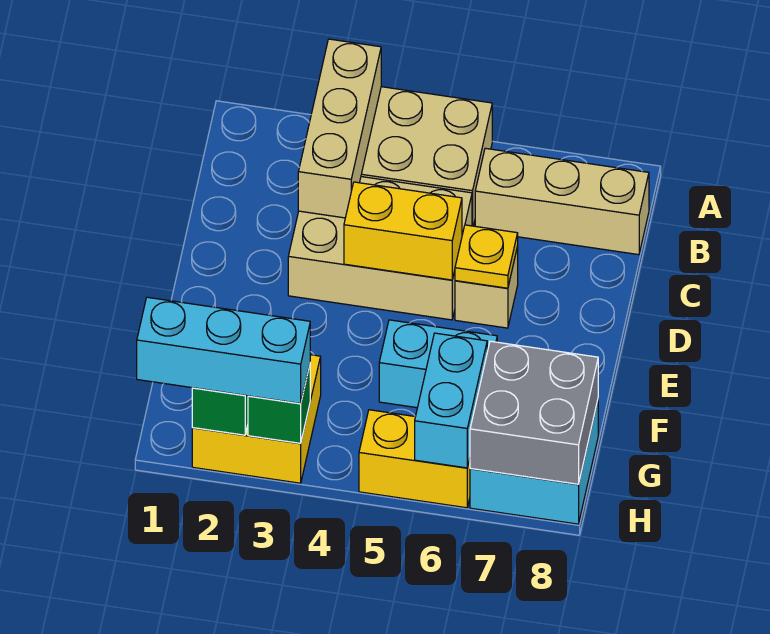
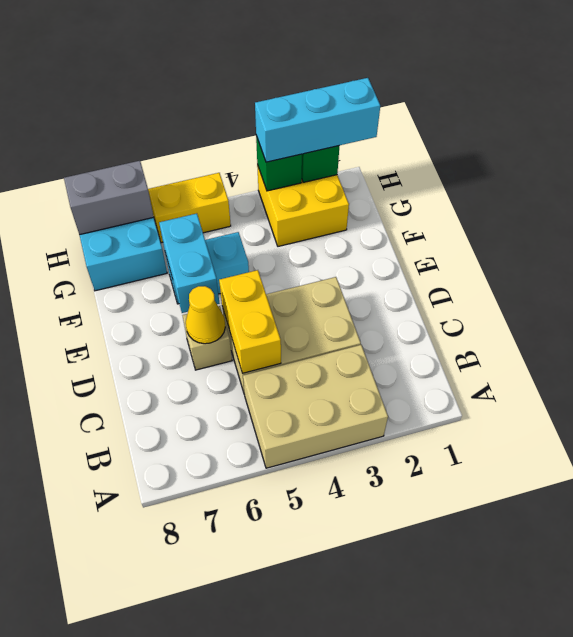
tan 1x3 brick [298,39,381,218] -> none
tan 1x3 brick [475,148,649,255] -> none
yellow 1x2 brick [344,182,462,280] -> yellow 1x2 brick turned to [219,270,281,373]
yellow 1x1 plate [455,225,518,288] -> yellow 1x1 cone [186,286,225,344]
cyan 1x2 brick [415,333,487,468] -> cyan 1x2 brick moved to [159,214,220,313]
grey 2x2 brick [470,341,598,484] -> grey 1x2 brick [64,161,154,235]

